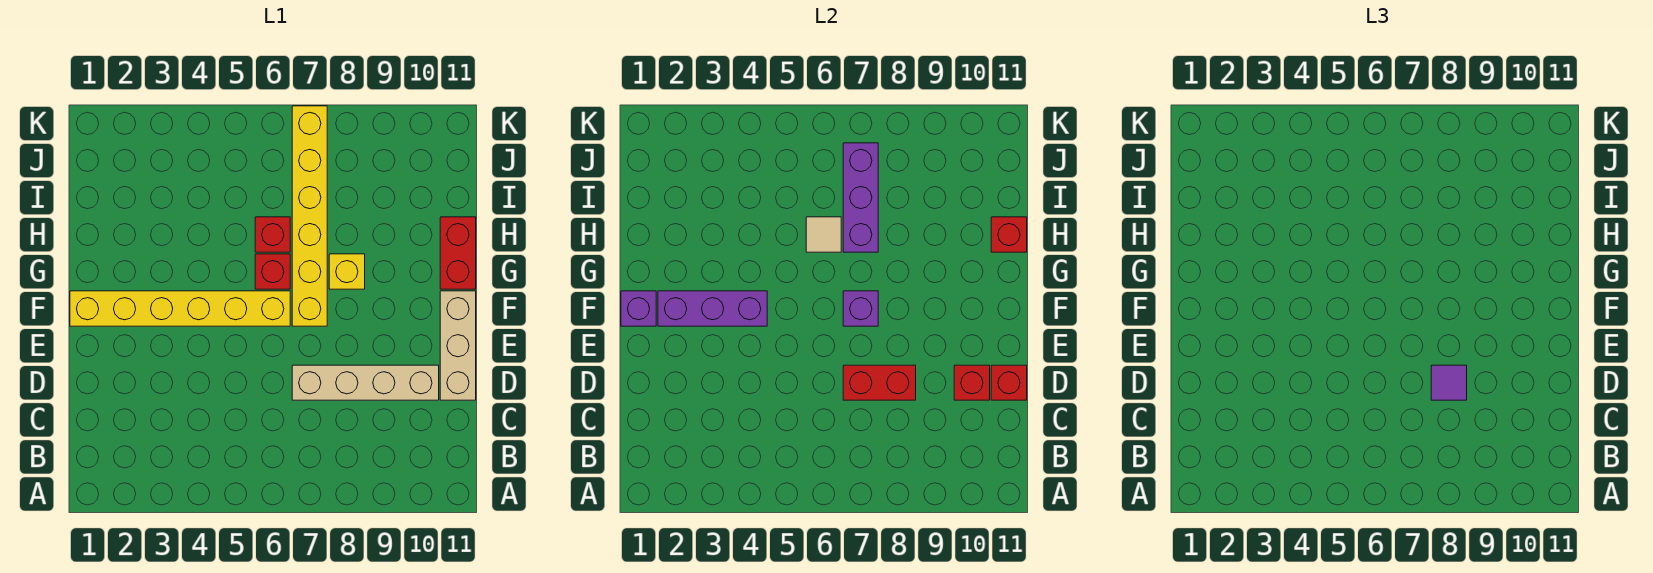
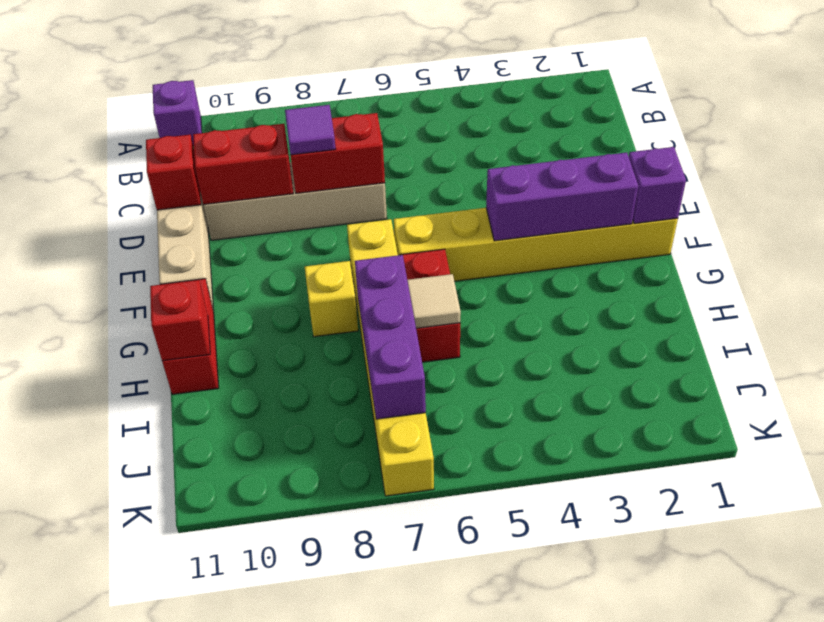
red 1x1 brick [954,365,990,400] -> red 1x2 brick [193,124,293,205]
purple 1x1 brick [843,291,878,326] -> purple 1x1 brick moved to [153,80,202,146]

